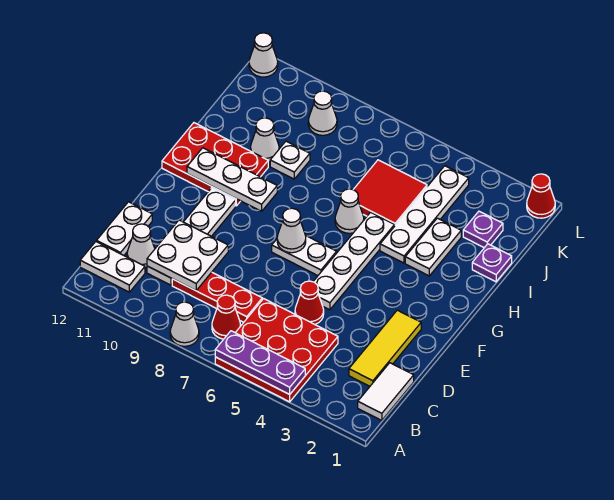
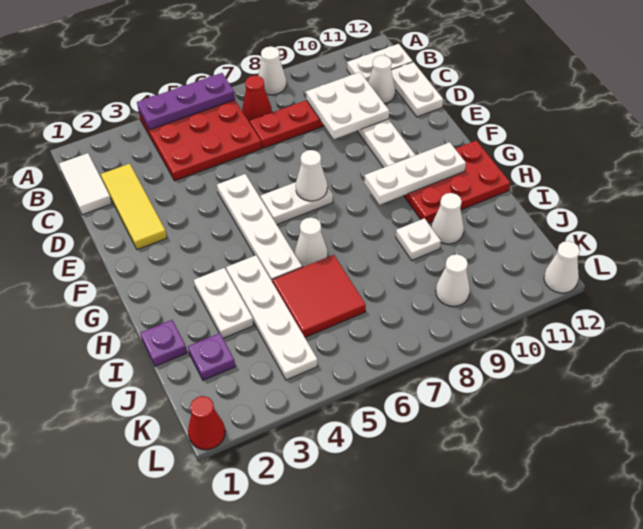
red 1x1 cone [295,281,324,324] -> none

